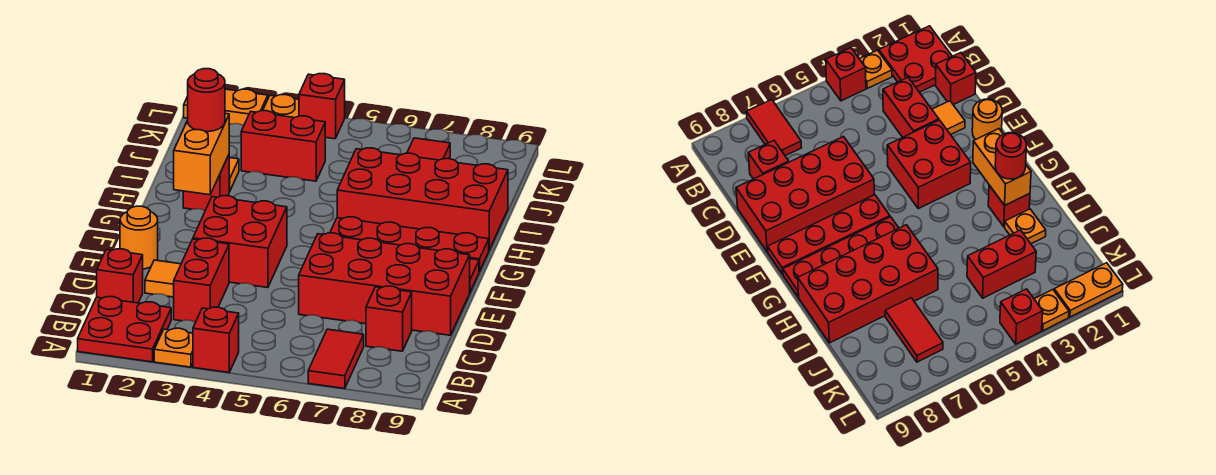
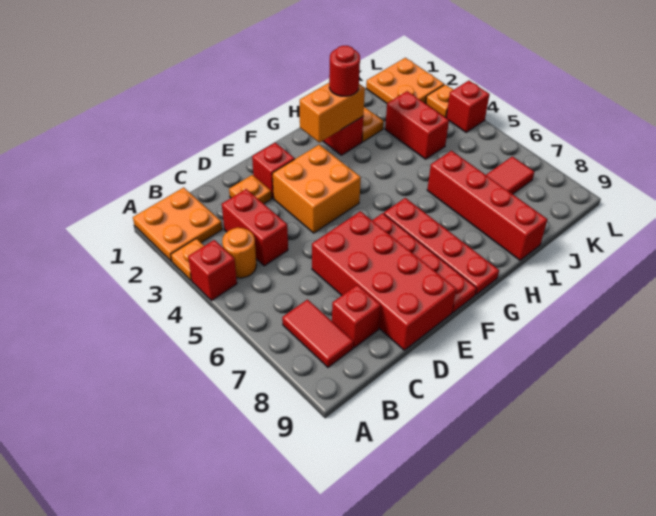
red 2x2 plate [78,297,171,362] -> orange 2x2 plate [133,187,222,261]
red 1x2 tile [308,329,364,389] -> red 1x2 tile turned to [282,300,353,367]
red 1x1 brick [97,249,143,303] -> red 1x1 brick moved to [252,143,295,198]
red 1x2 brick [174,238,229,322] -> red 1x2 brick turned to [222,189,288,266]
orange 1x1 tile [145,260,181,297] -> orange 1x1 plate [229,175,271,204]
orange 1x1 round brick [120,206,158,269] -> orange 1x1 round brick moved to [222,228,257,278]
red 2x2 brick [193,196,287,288] -> orange 2x2 brick [272,145,361,233]
red 2x4 brick [337,148,508,250] -> red 1x4 brick [427,151,547,260]
orange 1x2 plate [184,89,268,125] -> orange 2x2 plate [366,58,444,103]

